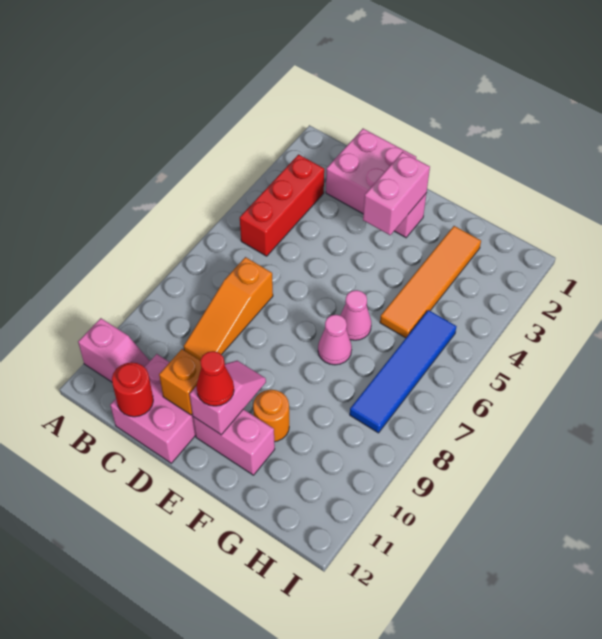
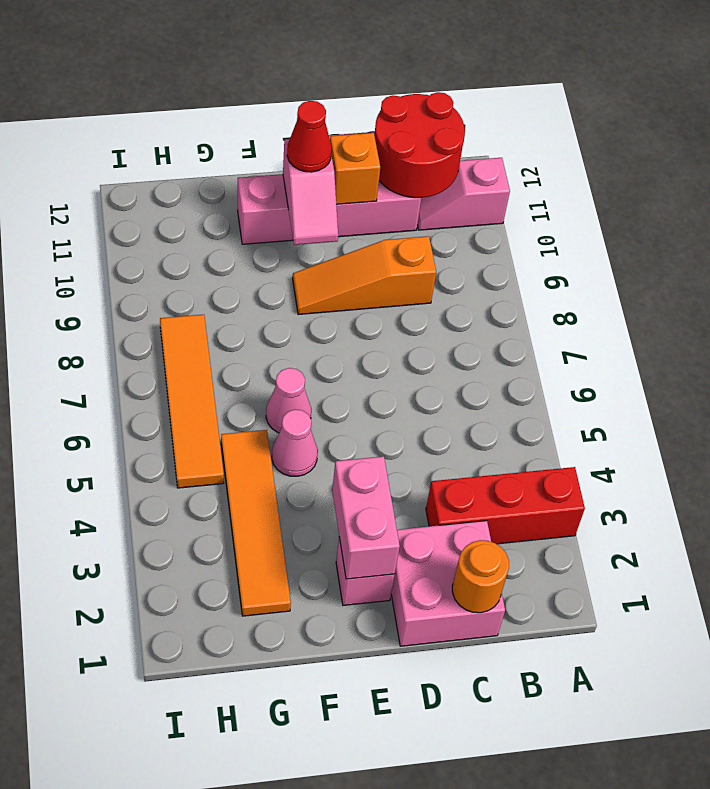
red 1x3 brick [240,155,324,256] -> red 1x3 brick turned to [426,467,585,544]
orange 1x3 slope [184,257,273,360] -> orange 1x3 slope turned to [293,236,436,315]
red 1x1 round brick [112,362,153,417] -> red 2x2 round brick [374,92,465,198]
pink 1x1 cone [318,315,352,365] -> pink 1x1 cone moved to [272,410,318,476]
orange 1x1 round brick [253,390,289,442] -> orange 1x1 round brick moved to [452,540,509,613]
blue 1x4 tile [350,310,457,433] -> orange 1x4 tile [160,314,224,488]

